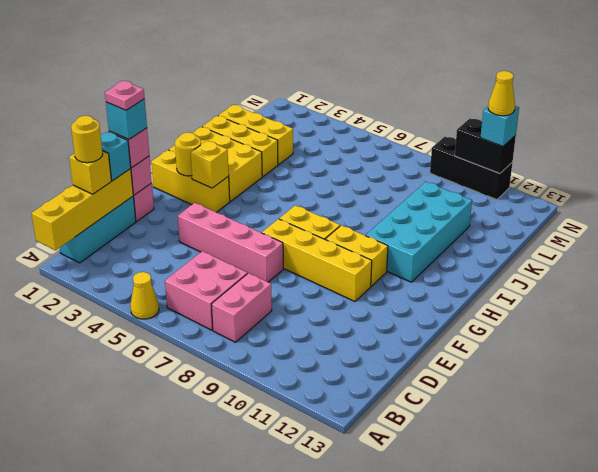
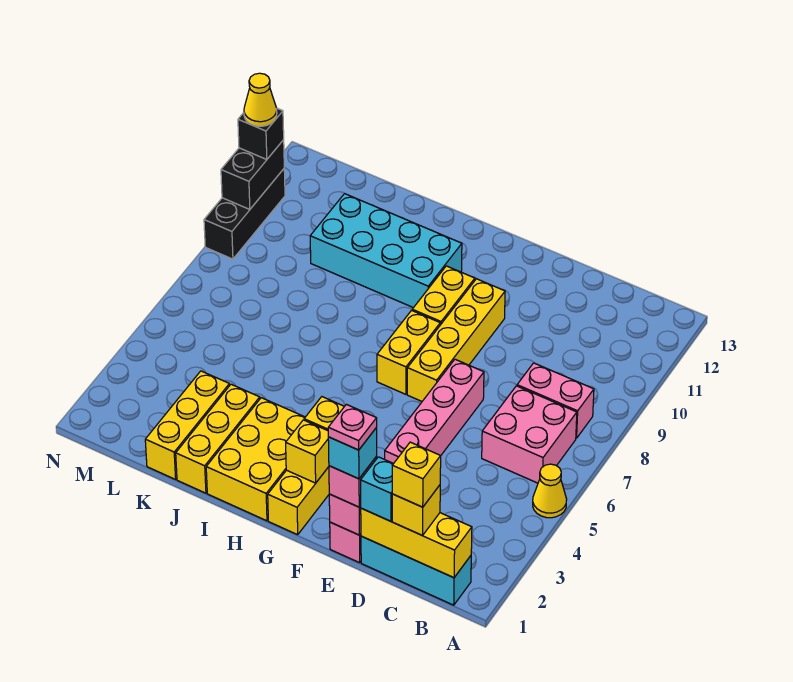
yellow 1x4 brick [32,169,133,250] -> yellow 1x3 brick [361,508,472,578]
yellow 1x1 round brick [71,116,103,163] -> yellow 1x1 brick [392,442,441,507]
yellow 1x1 round brick [175,132,201,176] -> yellow 1x1 brick [286,420,329,483]
cyan 1x1 brick [480,106,519,146] -> black 1x1 brick [238,108,284,159]

